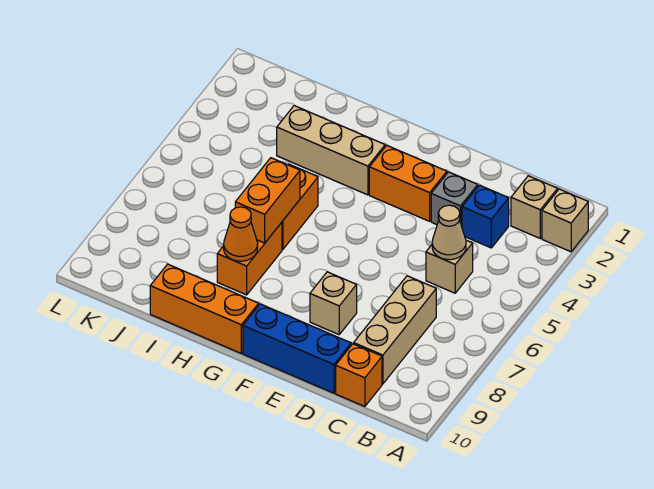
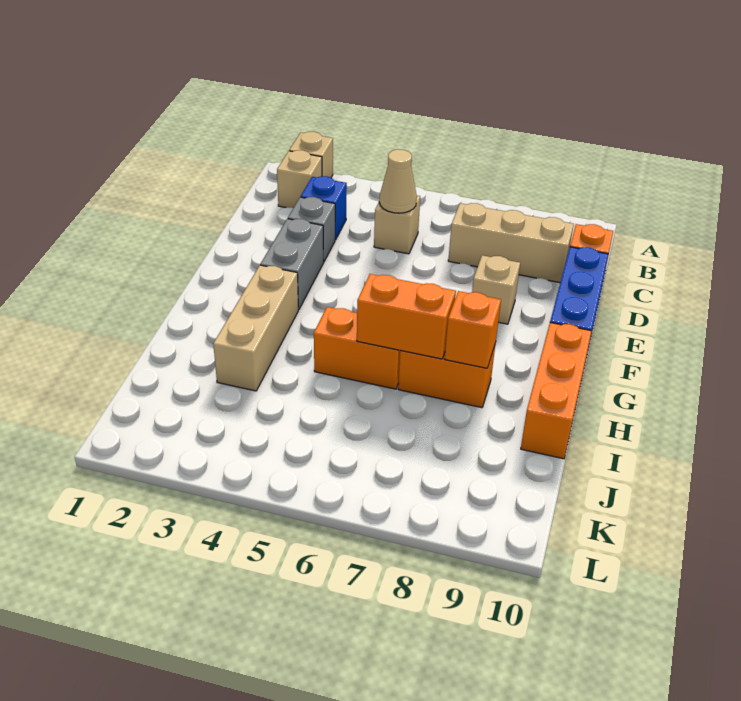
orange 1x2 brick [369,145,447,221] -> grey 1x2 brick [260,219,324,310]
orange 1x1 cone [224,207,258,261] -> orange 1x1 brick [445,291,501,368]

